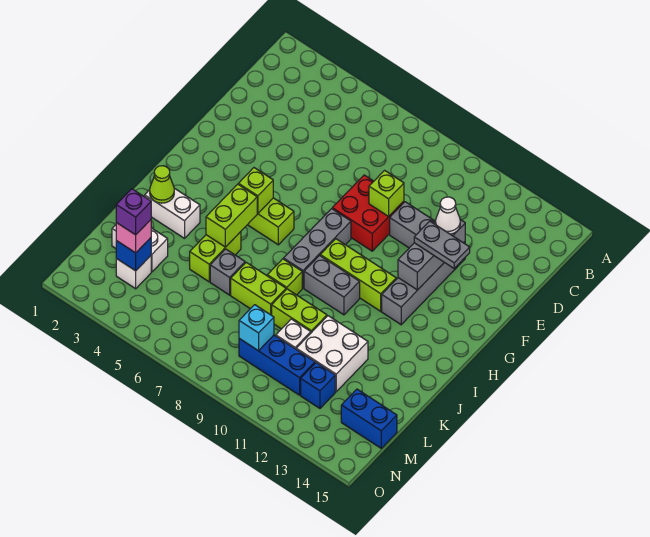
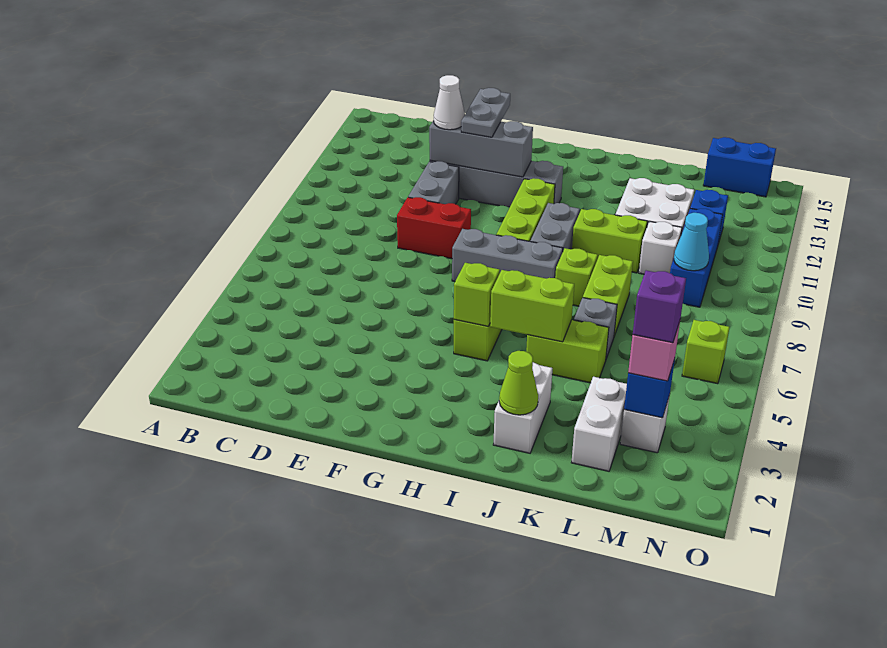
red 2x2 brick [332,175,404,251] -> red 1x2 brick [397,197,471,259]
lime 1x1 brick [369,170,404,216] -> lime 1x1 brick moved to [682,320,730,384]
lime 1x2 brick [272,289,327,333] -> lime 1x2 brick turned to [572,209,647,273]
cyan 1x1 brick [239,305,274,351] -> cyan 1x1 cone [674,213,709,271]
blue 1x2 brick [341,389,397,448] -> blue 1x2 brick turned to [703,137,776,197]

